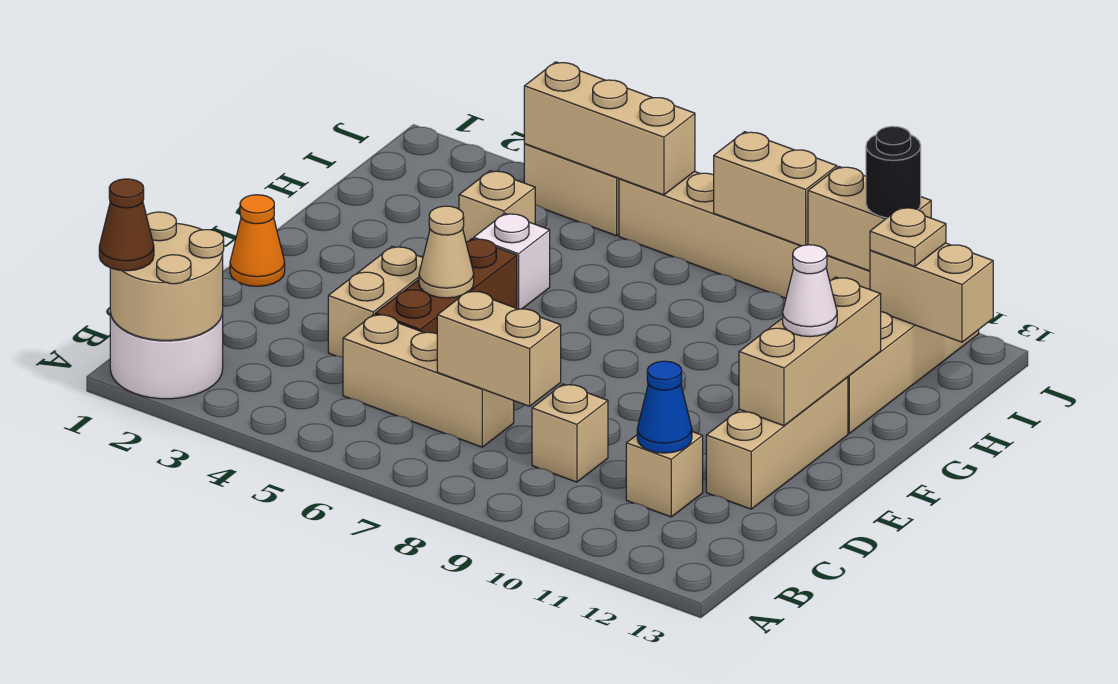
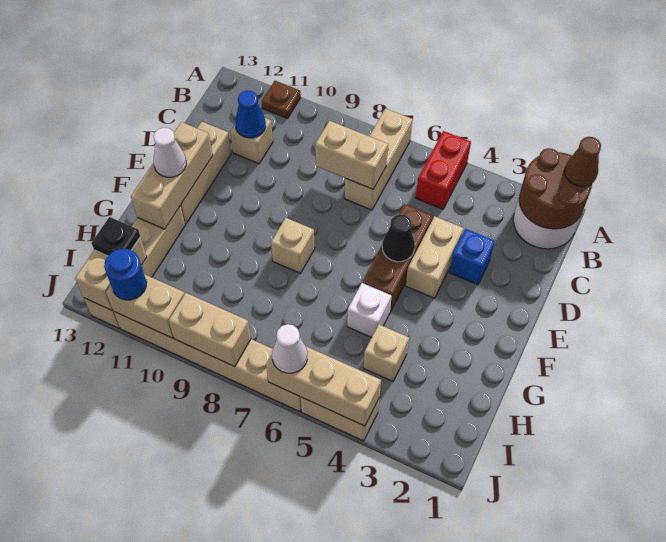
tan 2x2 round brick [110,212,224,341] -> brown 2x2 round brick [519,148,592,229]
none -> red 1x2 brick [416,131,471,209]
none -> brown 1x1 plate [261,81,301,118]
tan 1x3 brick [343,314,514,447] -> tan 1x3 brick turned to [345,109,413,210]
tan 1x1 brick [532,384,608,482] -> tan 1x1 brick moved to [271,218,315,273]
none -> blue 1x1 brick [449,229,495,285]
orange 1x1 cone [230,195,285,286] -> none
tan 1x1 cone [419,206,474,298] -> black 1x1 cone [382,214,415,262]
tan 1x2 brick [870,243,993,342] -> tan 1x2 brick turned to [75,237,147,310]
tan 1x1 plate [870,207,946,266] -> black 1x1 plate [92,217,140,256]
none -> white 1x1 cone [272,324,307,373]
black 1x1 round brick [866,126,921,218] -> blue 1x1 round brick [104,249,147,300]

